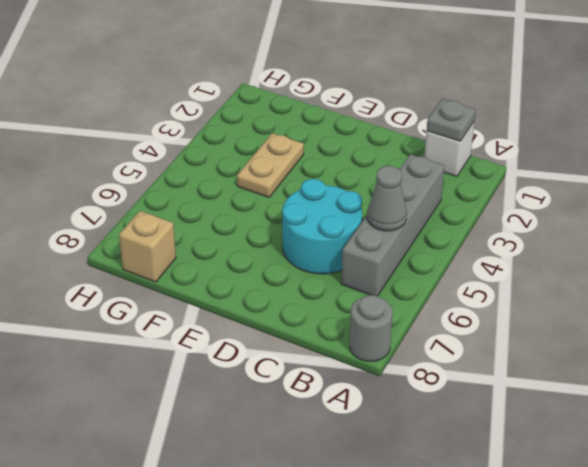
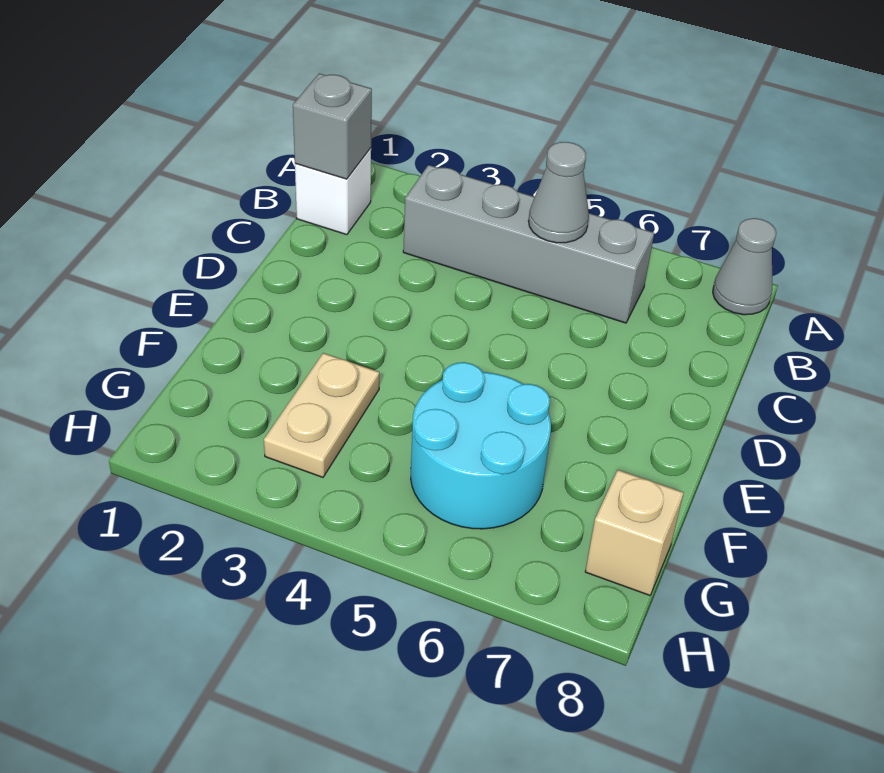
grey 1x1 round brick [350,295,393,361] -> grey 1x1 cone [713,218,776,315]
grey 1x1 plate [427,99,476,141] -> grey 1x1 brick [293,73,372,179]
cyan 2x2 round brick [282,179,362,274] -> cyan 2x2 round brick moved to [411,362,551,529]
tan 1x2 plate [237,133,304,197] -> tan 1x2 plate turned to [264,353,379,477]

